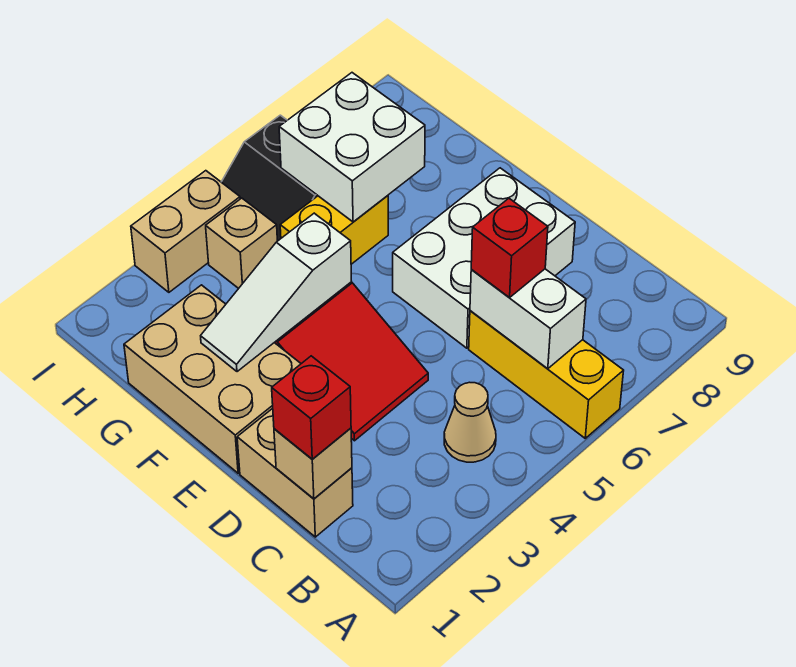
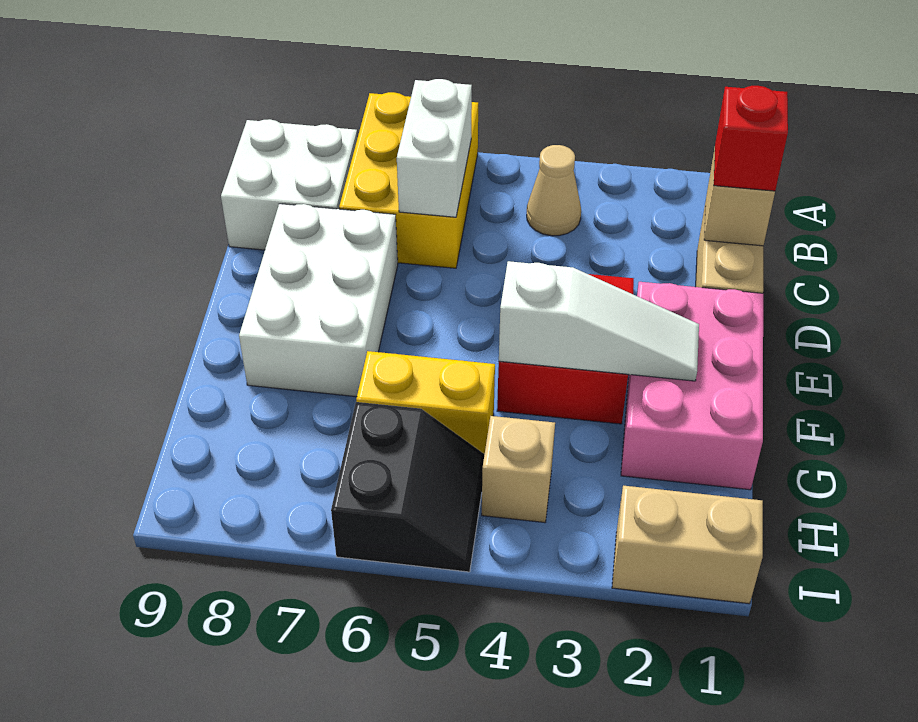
yellow 1x3 brick [469,311,624,438] -> yellow 2x3 brick [339,92,478,268]
red 1x1 brick [471,198,548,297] -> none
white 2x3 brick [393,168,575,348] -> white 2x3 brick turned to [239,204,398,397]
tan 2x3 brick [124,285,301,473] -> pink 2x3 brick [621,282,763,490]
white 2x2 brick [279,73,425,222] -> white 2x2 brick moved to [221,119,358,250]
tan 1x2 brick [131,171,240,292] -> tan 1x2 brick moved to [612,486,763,604]

